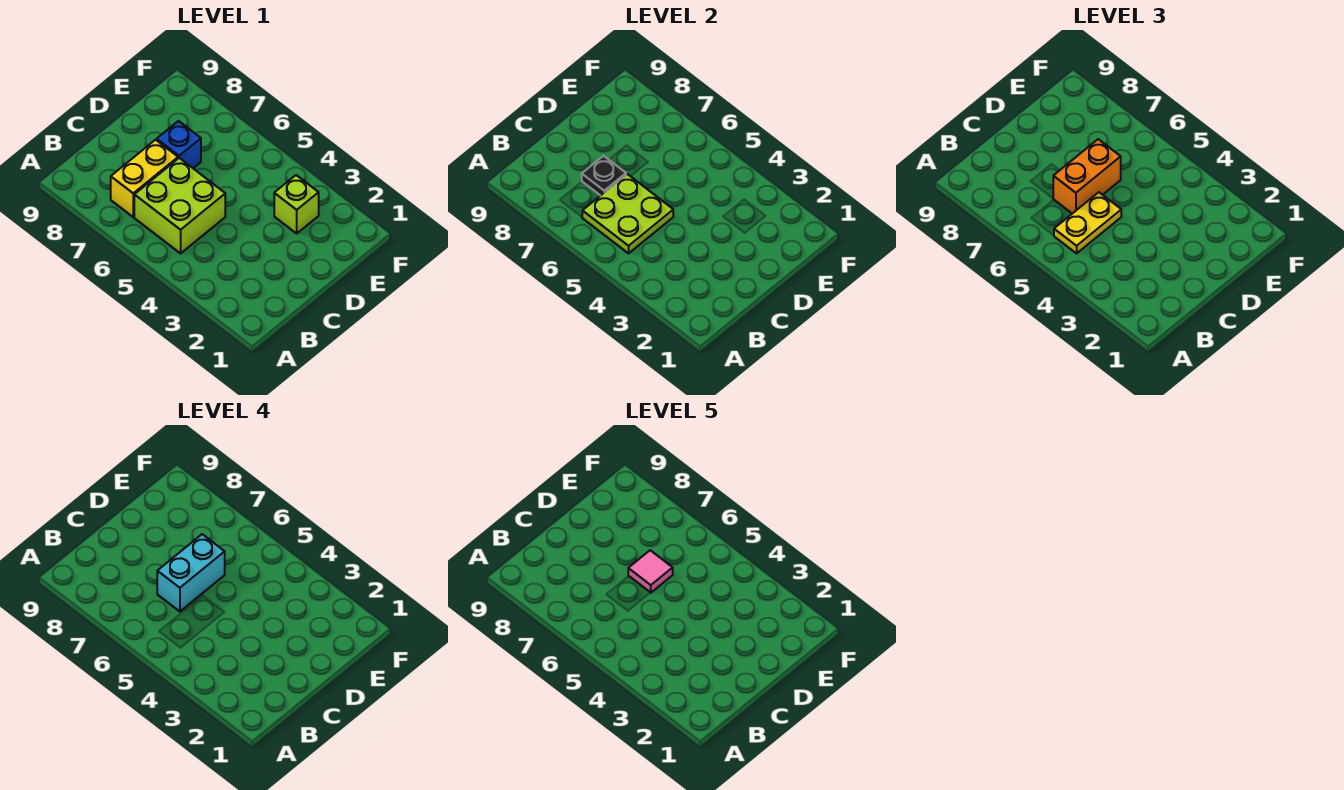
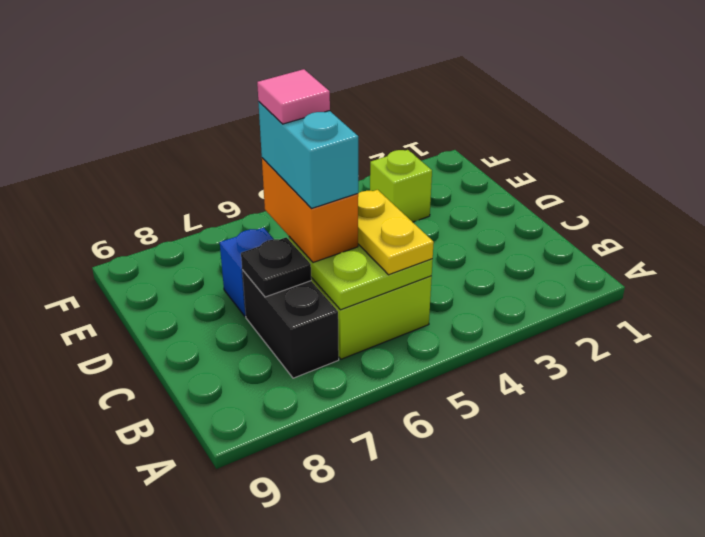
yellow 1x2 brick [111,140,178,217] -> black 1x2 brick [242,270,339,378]

